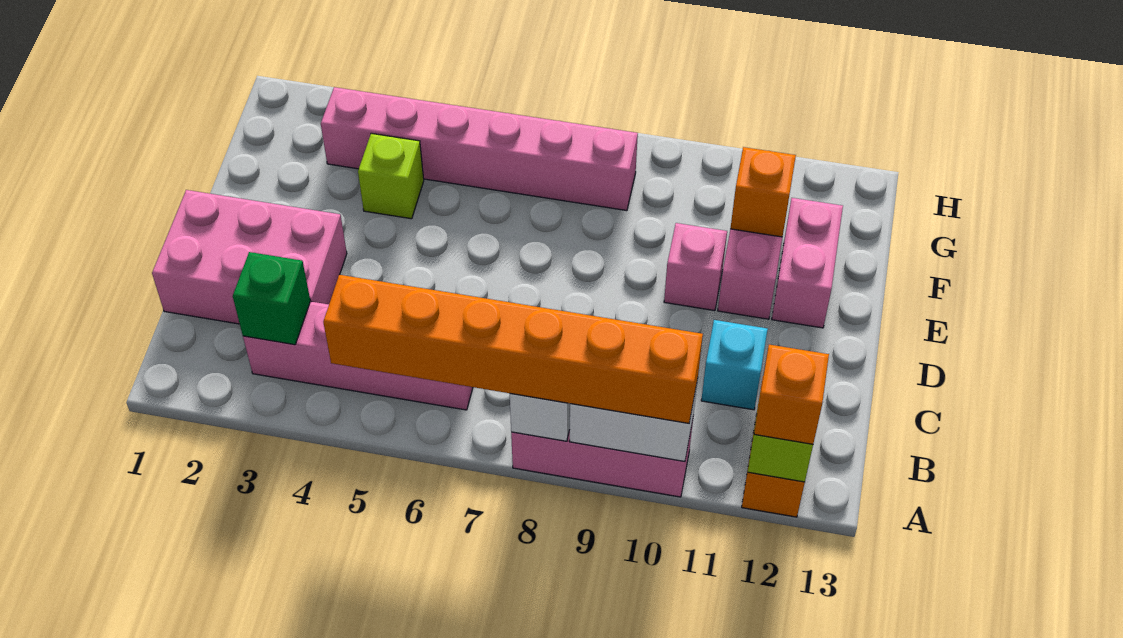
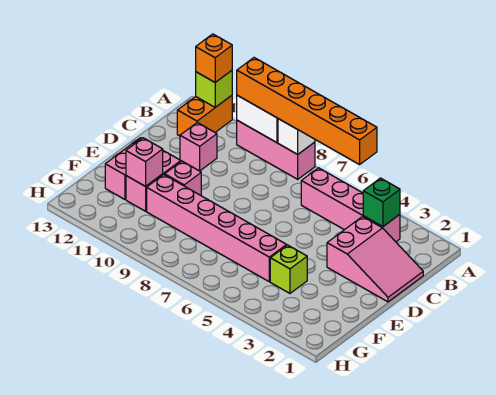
pink 2x3 brick [152,190,347,324] -> pink 2x3 slope [327,217,423,302]
cyan 1x1 brick [701,320,768,410] -> pink 1x1 brick [180,123,217,171]
orange 1x1 brick [730,147,796,237] -> pink 1x1 brick [126,138,163,186]
pink 1x6 brick [321,87,638,211] -> pink 1x6 brick moved to [147,175,287,282]

